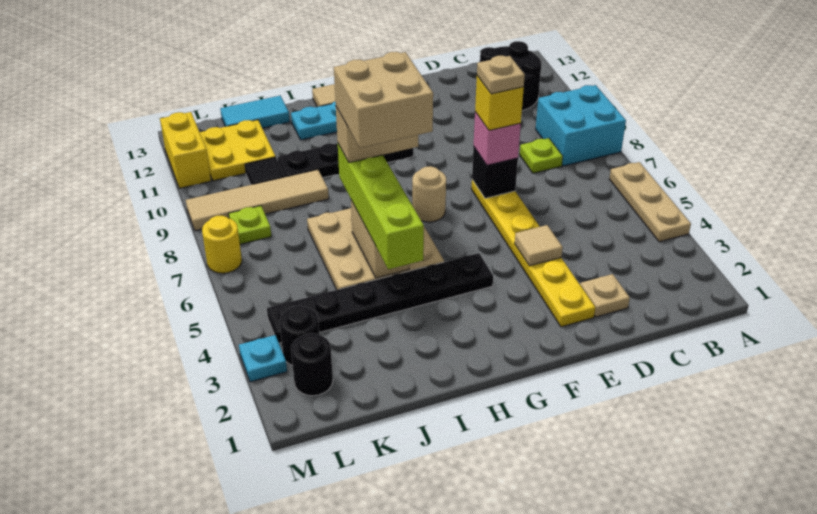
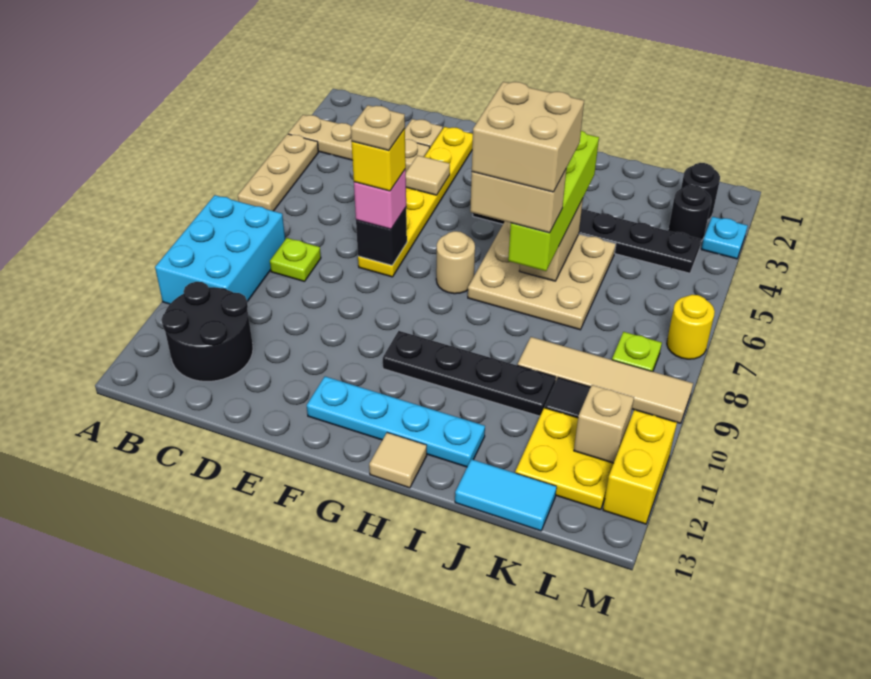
none -> tan 1x4 plate [288,115,430,171]
cyan 2x2 brick [536,85,626,166] -> cyan 2x3 brick [155,195,285,304]
none -> tan 1x1 brick [574,385,634,463]

